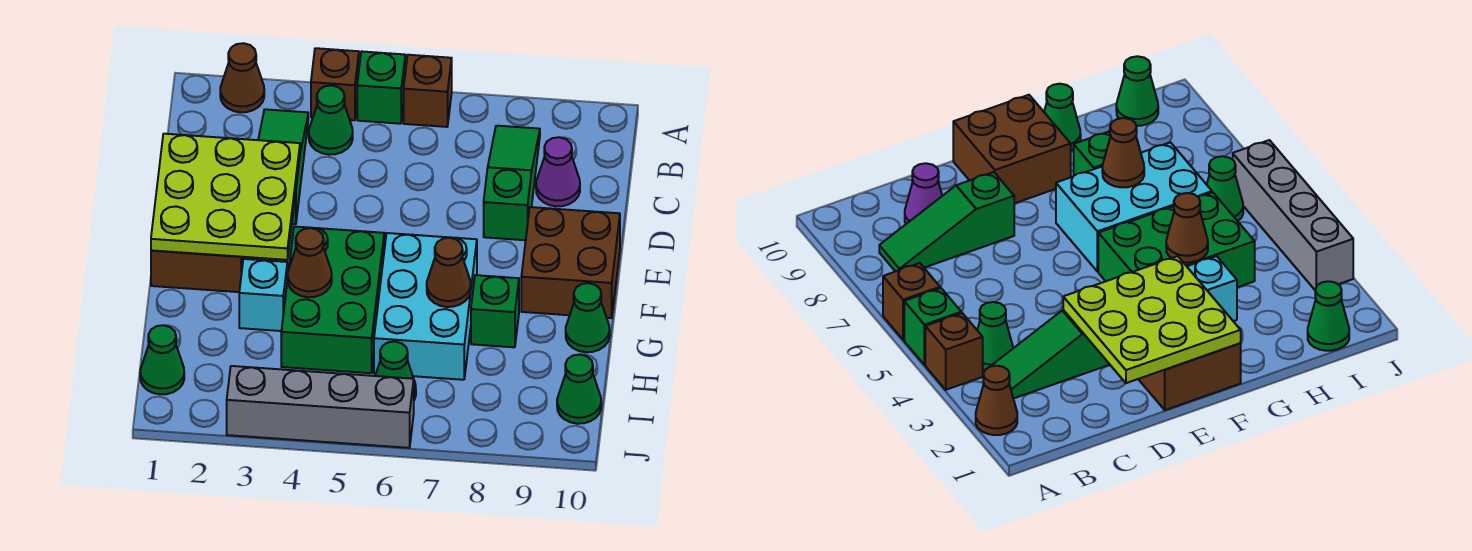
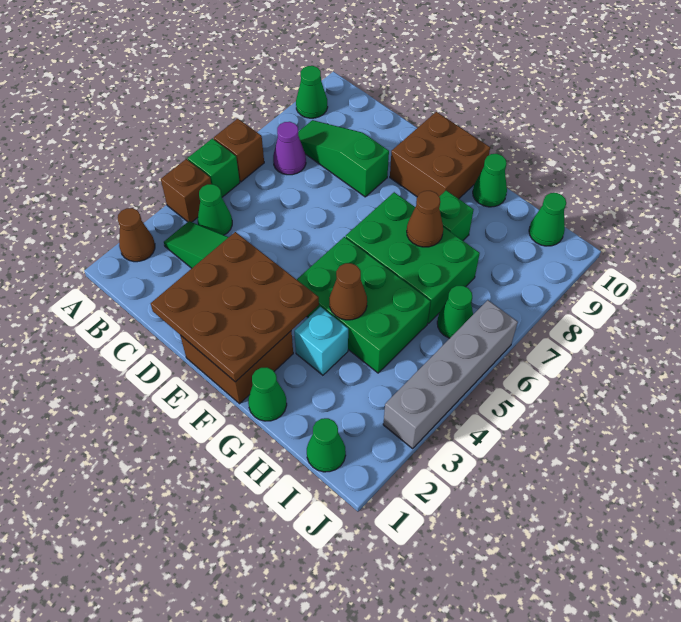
none -> green 1x1 cone [296,66,328,118]
purple 1x1 cone [536,137,580,206] -> purple 1x1 cone moved to [273,122,306,175]
lime 3x3 plate [151,134,300,260] -> brown 3x3 plate [151,232,319,382]
cyan 2x3 brick [374,233,477,380] -> green 2x3 brick [346,192,480,323]
none -> green 1x1 cone [248,367,287,421]

